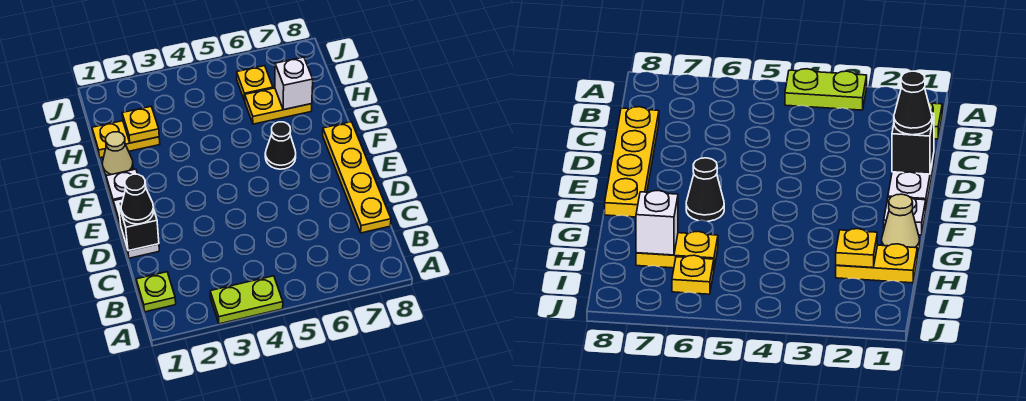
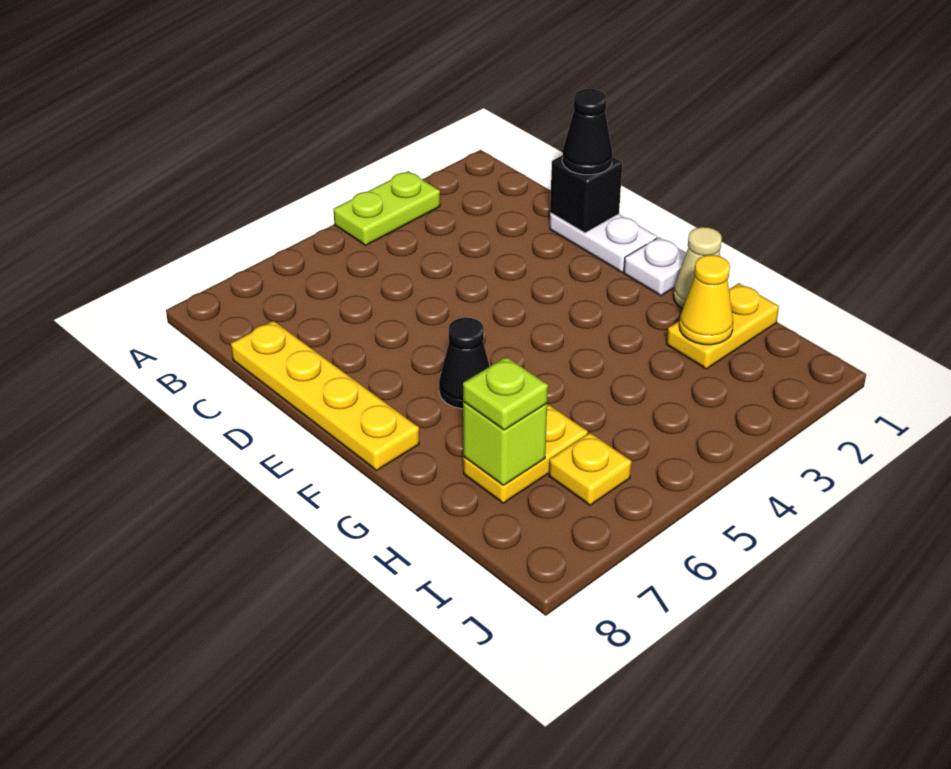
lime 1x1 plate [136,272,176,312] -> lime 1x1 plate moved to [463,357,548,430]
yellow 1x1 plate [122,107,159,143] -> yellow 1x1 cone [679,255,733,345]
white 1x1 brick [275,57,313,110] -> lime 1x1 brick [463,402,547,485]

